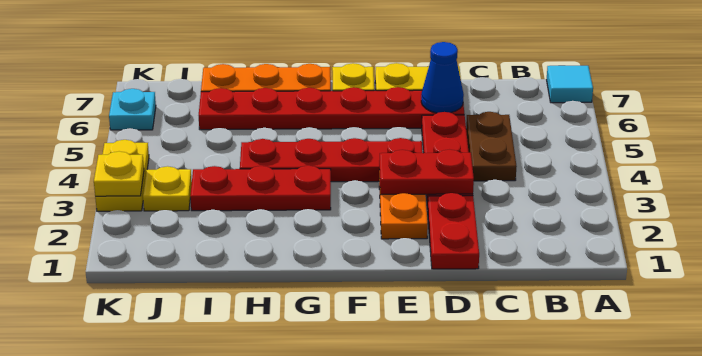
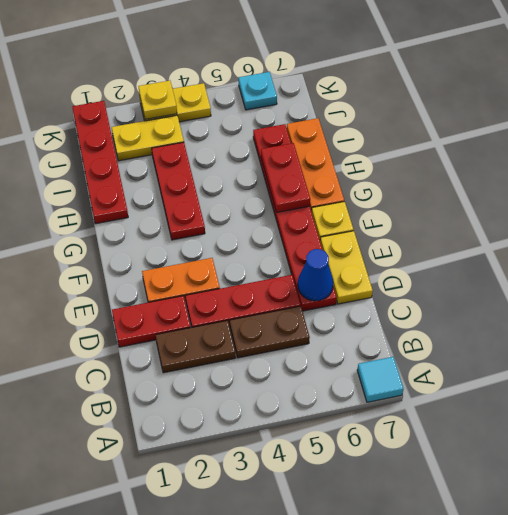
none -> brown 1x2 plate [156,321,236,373]
red 1x2 plate [379,150,474,195] -> red 1x2 plate moved to [261,143,310,212]
red 1x4 plate [240,138,423,182] -> red 1x4 plate moved to [72,101,128,224]
yellow 1x1 plate [143,166,192,211] -> yellow 1x2 plate [112,115,184,161]

